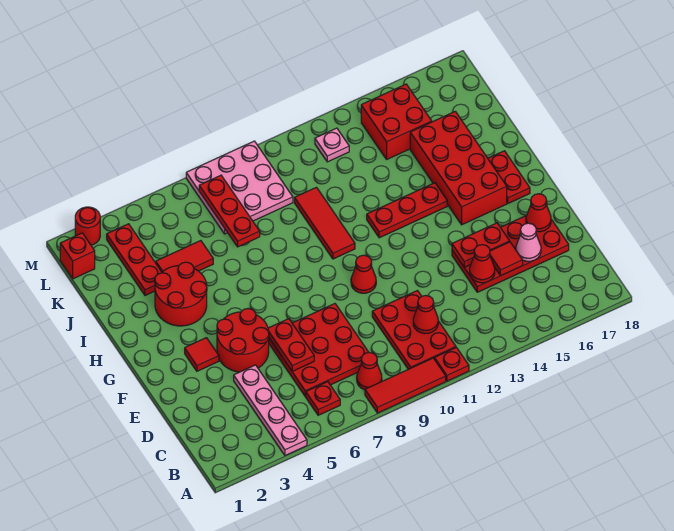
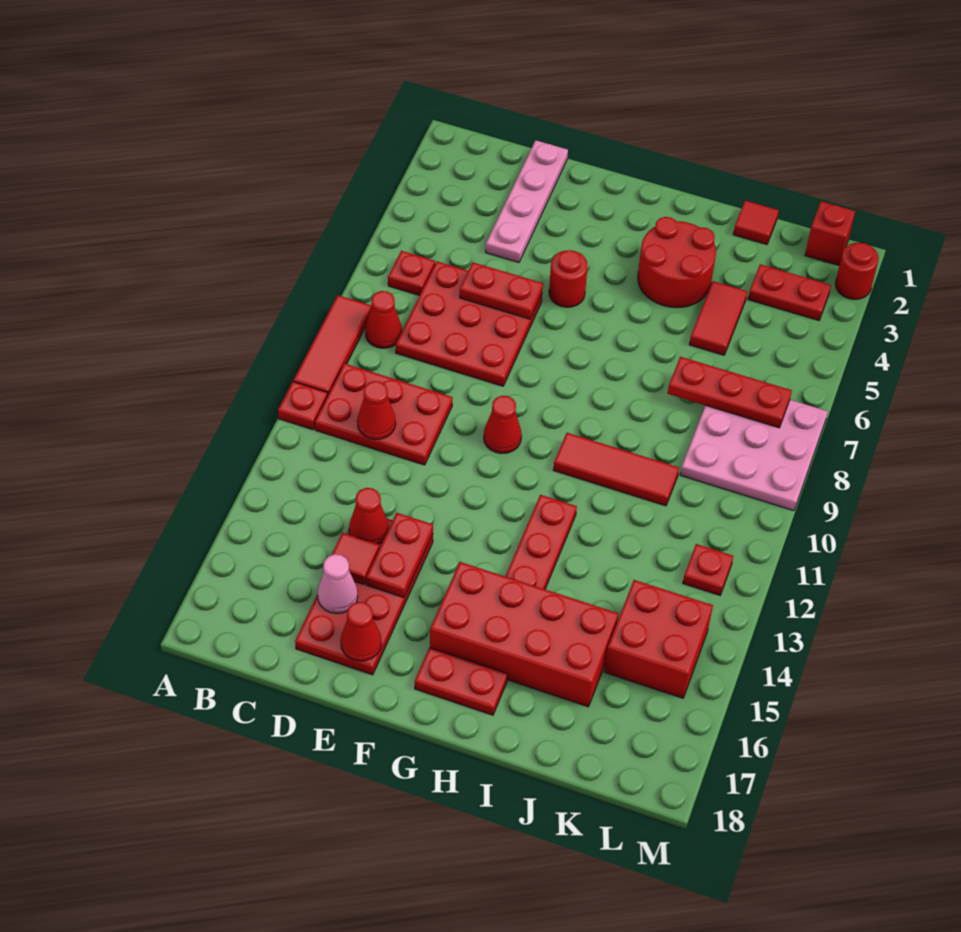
pink 1x4 plate [234,365,307,456] -> pink 1x4 plate turned to [486,140,568,262]
red 2x2 round brick [217,309,269,372] -> red 1x1 round brick [549,250,588,307]
red 1x1 tile [185,338,219,371] -> red 1x1 tile moved to [733,200,779,245]
red 1x3 plate [107,224,162,295] -> red 1x2 plate [748,264,831,320]
pink 1x1 plate [315,128,349,162] -> red 1x1 plate [683,544,733,595]

